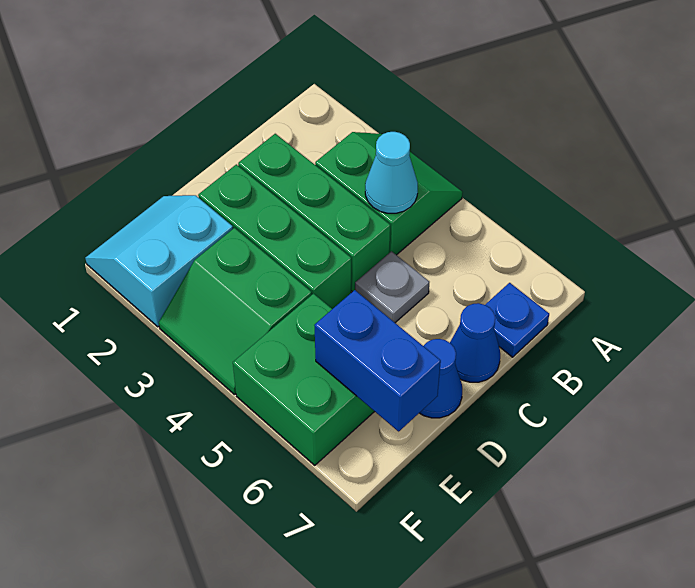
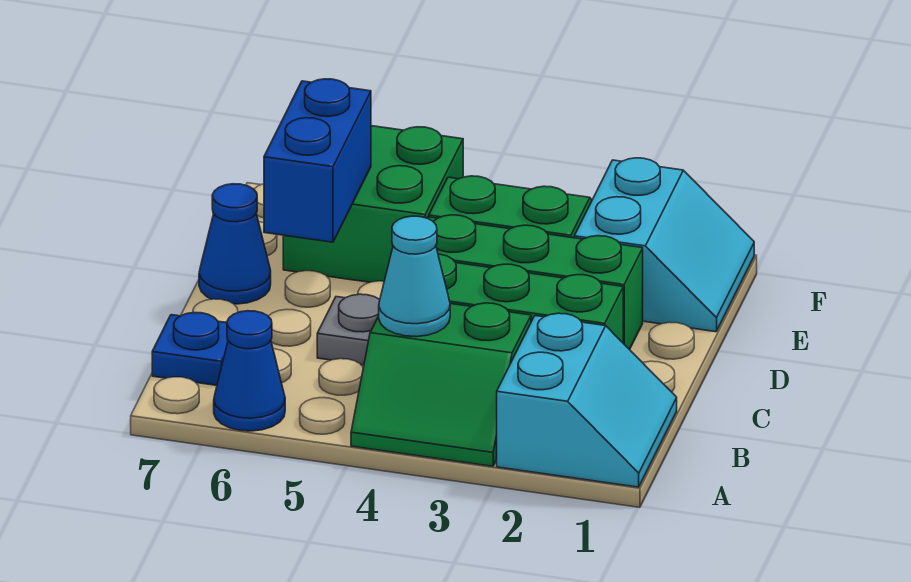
none -> cyan 2x2 slope [497,313,677,487]
blue 1x1 cone [450,303,500,382] -> blue 1x1 cone moved to [214,311,285,431]
blue 1x2 brick [314,290,441,431] -> blue 1x2 brick turned to [264,79,371,242]

